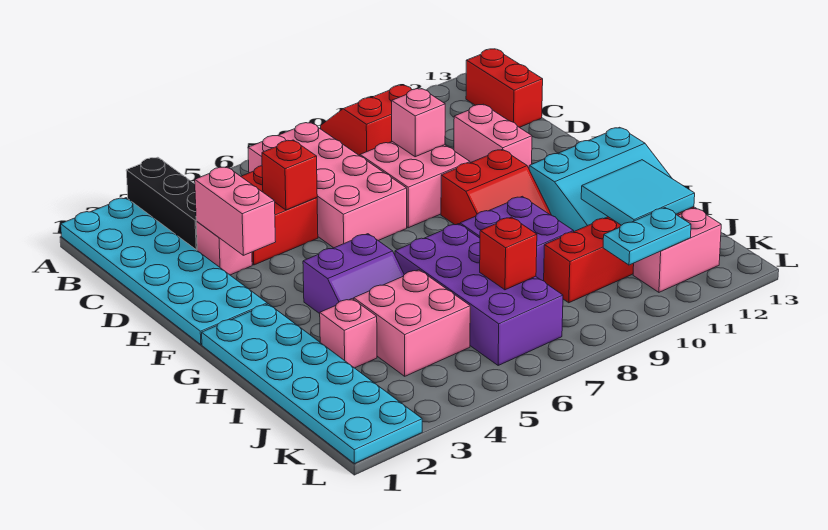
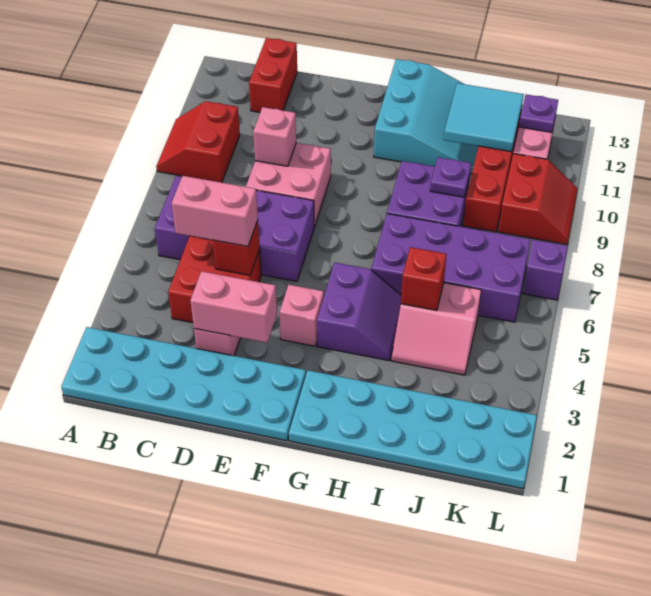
black 1x3 brick [126,157,197,250] -> none
pink 2x4 brick [248,122,407,248] -> purple 2x4 brick [155,176,314,281]
red 1x2 brick [466,49,543,127] -> red 1x2 brick turned to [249,38,297,112]
pink 1x2 brick [454,104,532,168] -> pink 1x2 brick moved to [172,176,258,247]
red 2x2 slope [441,149,551,225] -> red 2x2 slope moved to [498,154,578,245]
pink 1x1 brick [320,299,377,368] -> pink 1x1 brick moved to [279,285,324,346]
pink 2x2 brick [354,270,470,376] -> pink 2x2 slope [391,283,481,375]
none -> purple 1x1 plate [430,157,471,197]
red 1x1 brick [480,217,537,290] -> red 1x1 brick moved to [401,247,447,310]
cyan 1x2 plate [603,208,691,265] -> none
none -> purple 1x1 plate [519,94,558,132]
none -> purple 1x1 brick [523,240,568,300]

